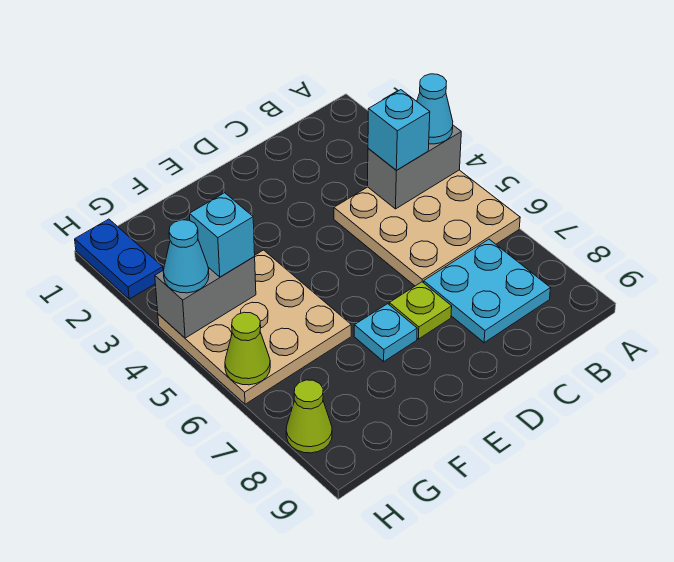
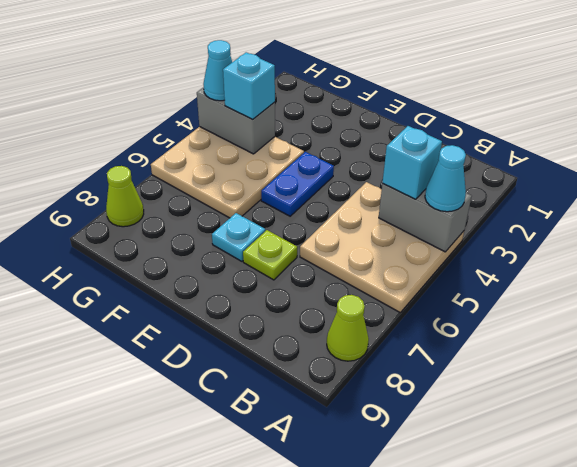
cyan 2x2 plate [424,239,550,343] -> none
blue 1x2 plate [75,219,163,299] -> blue 1x2 plate moved to [261,152,334,216]
lime 1x1 cone [225,312,270,385] -> lime 1x1 cone moved to [327,295,369,361]

